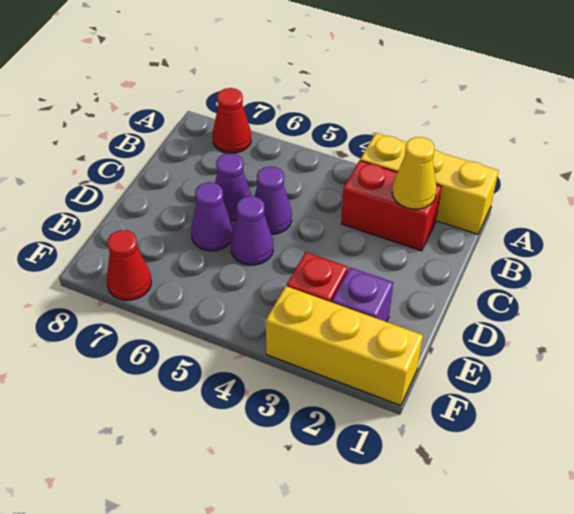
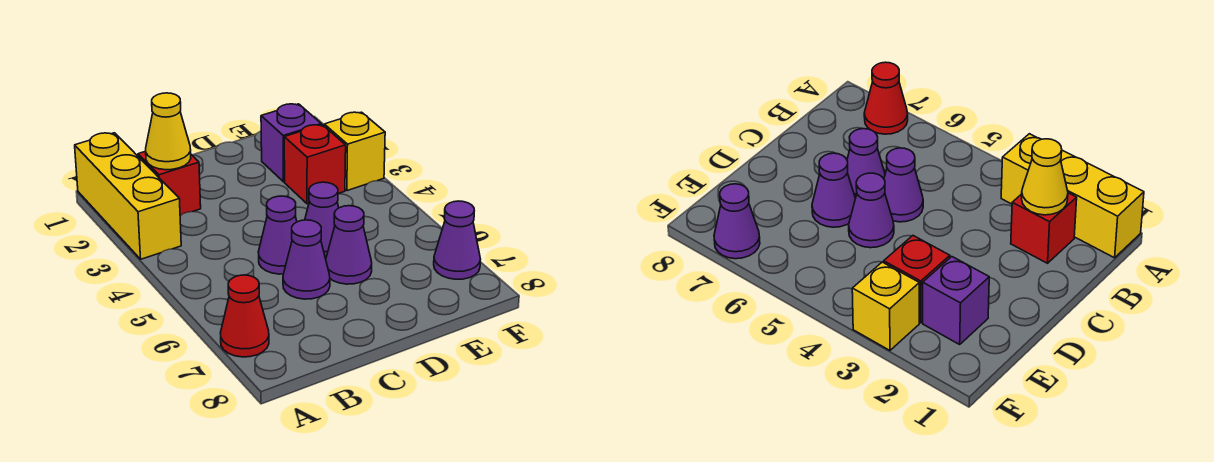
red 1x2 brick [341,161,442,251] -> red 1x1 brick [138,151,201,216]
yellow 1x3 brick [266,286,423,406] -> yellow 1x1 brick [324,112,385,191]
red 1x1 cone [107,230,151,300] -> purple 1x1 cone [434,201,481,279]

